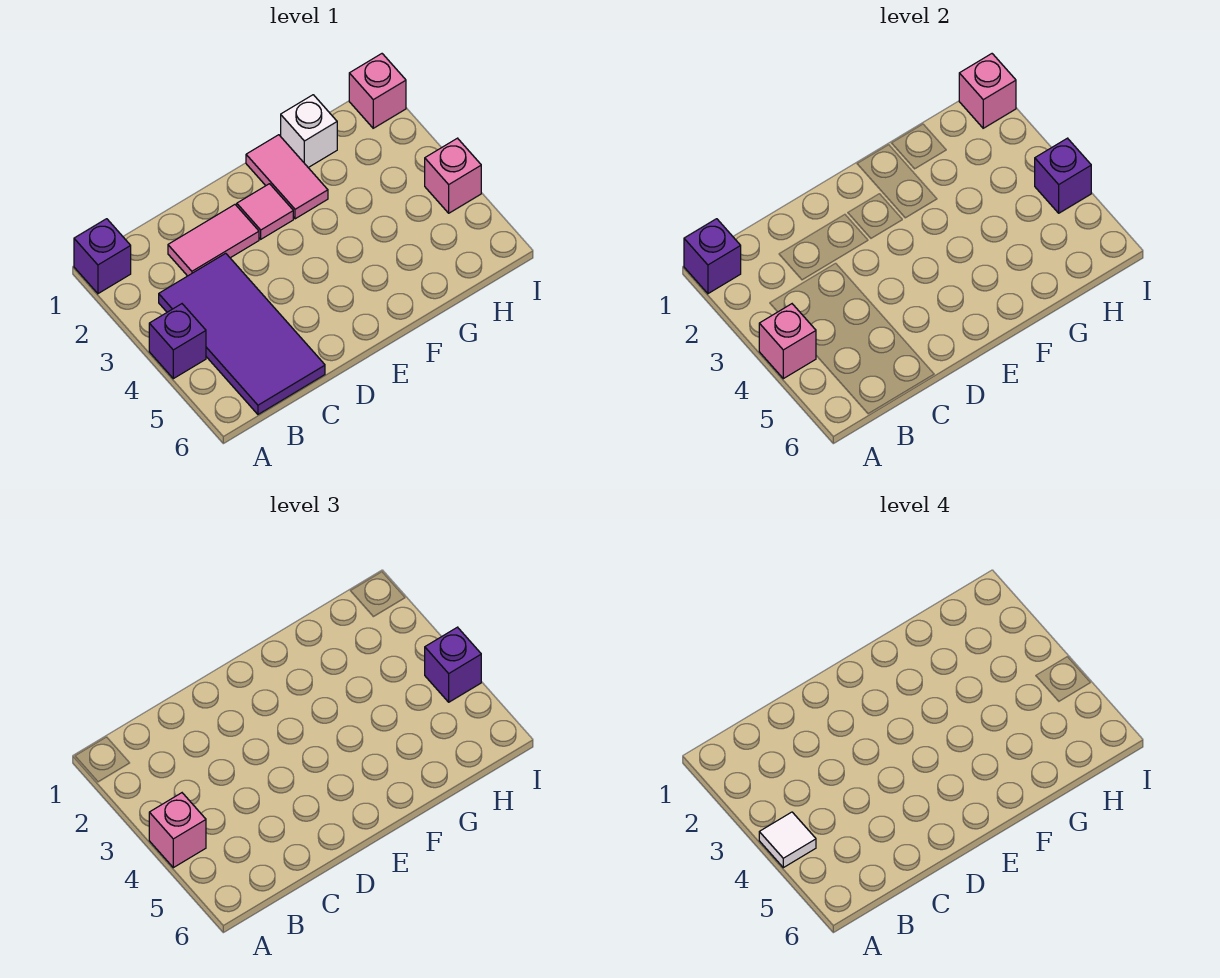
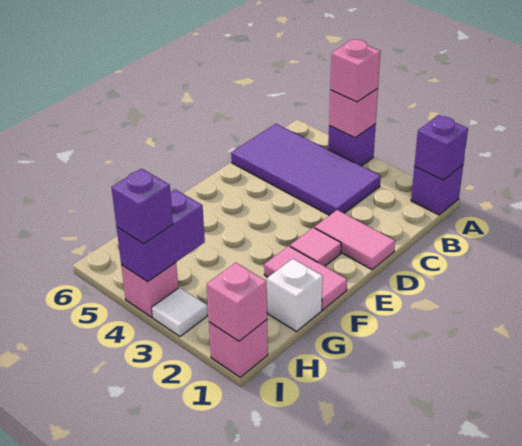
white 1x1 tile [759,812,816,868] -> white 1x1 tile moved to [152,287,207,337]
pink 1x2 tile [168,205,259,276] -> pink 1x2 tile turned to [315,210,395,270]
purple 1x1 brick [1035,138,1091,213] -> purple 1x2 brick [116,189,205,282]

